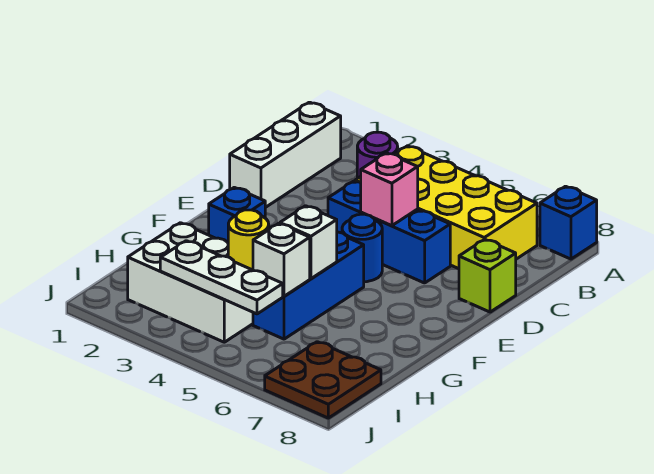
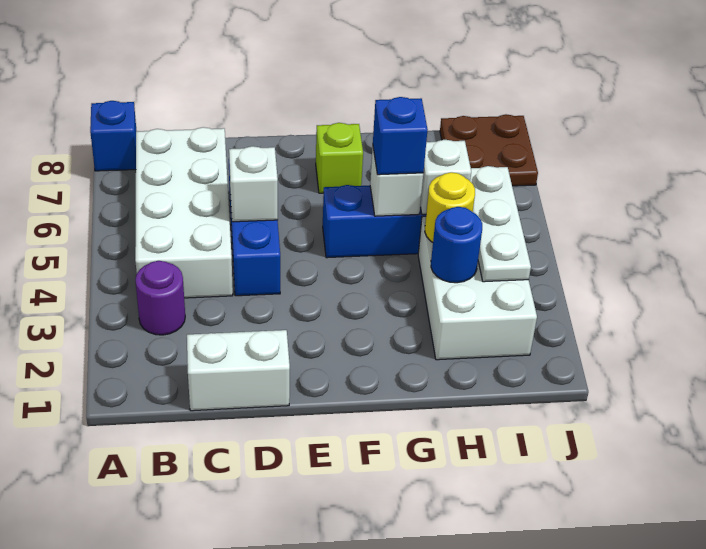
white 1x3 brick [230,102,341,208] -> white 1x2 brick [187,330,290,411]
yellow 2x4 brick [355,146,537,269] -> white 2x4 brick [135,127,233,298]
pink 1x1 brick [361,153,418,226] -> white 1x1 brick [229,146,278,222]
lime 1x1 brick [459,239,516,312] -> lime 1x1 brick moved to [316,123,363,193]
blue 1x1 round brick [342,214,382,282] -> blue 1x1 round brick moved to [431,207,482,283]
blue 1x1 brick [209,187,265,242] -> blue 1x1 brick moved to [373,97,428,175]

